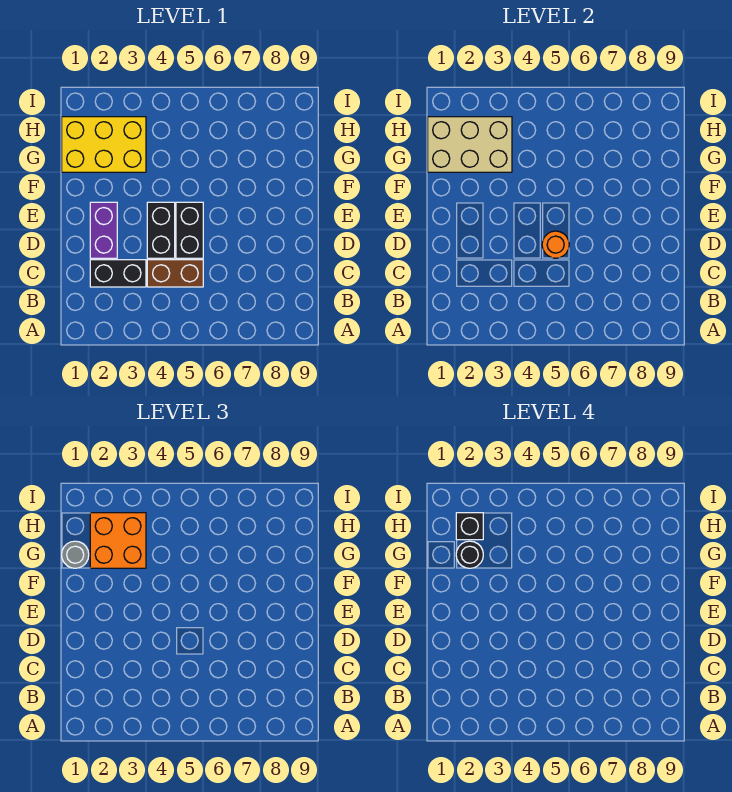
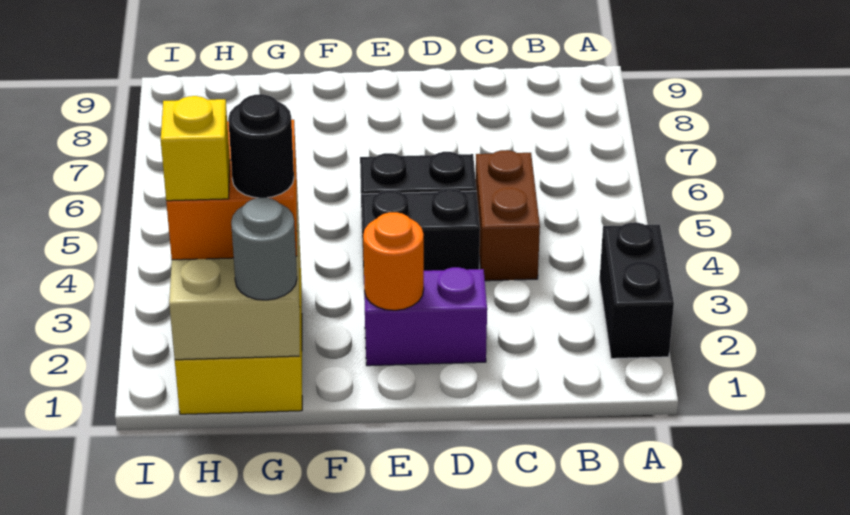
black 1x2 brick [90,260,146,287] -> black 1x2 brick moved to [600,222,674,359]
orange 1x1 round brick [542,231,569,258] -> orange 1x1 round brick moved to [363,212,424,310]
black 1x1 brick [456,513,483,540] -> yellow 1x1 brick [161,96,230,201]

